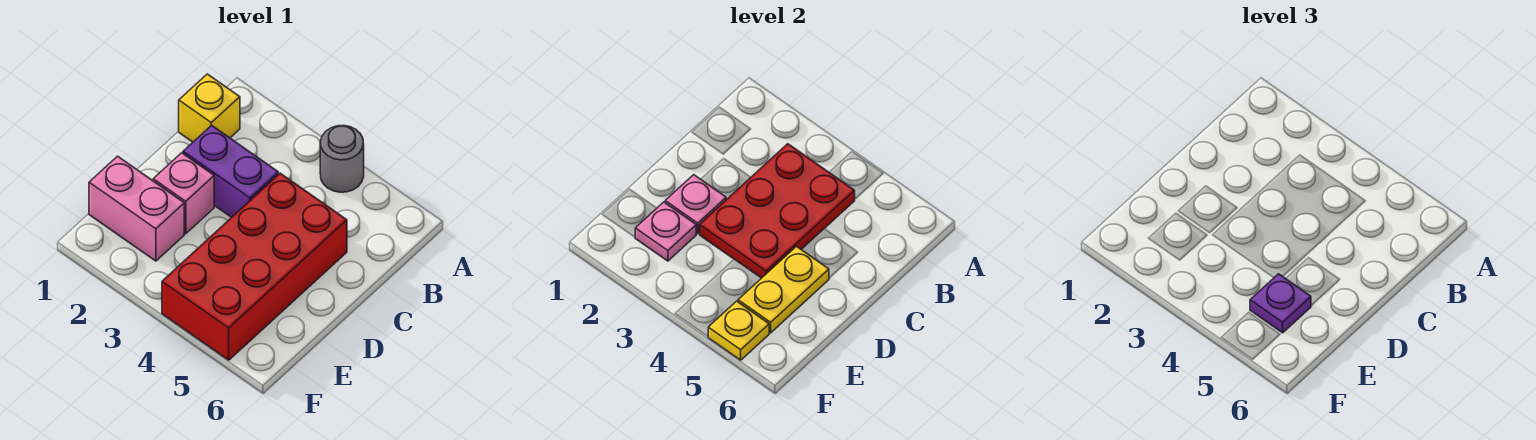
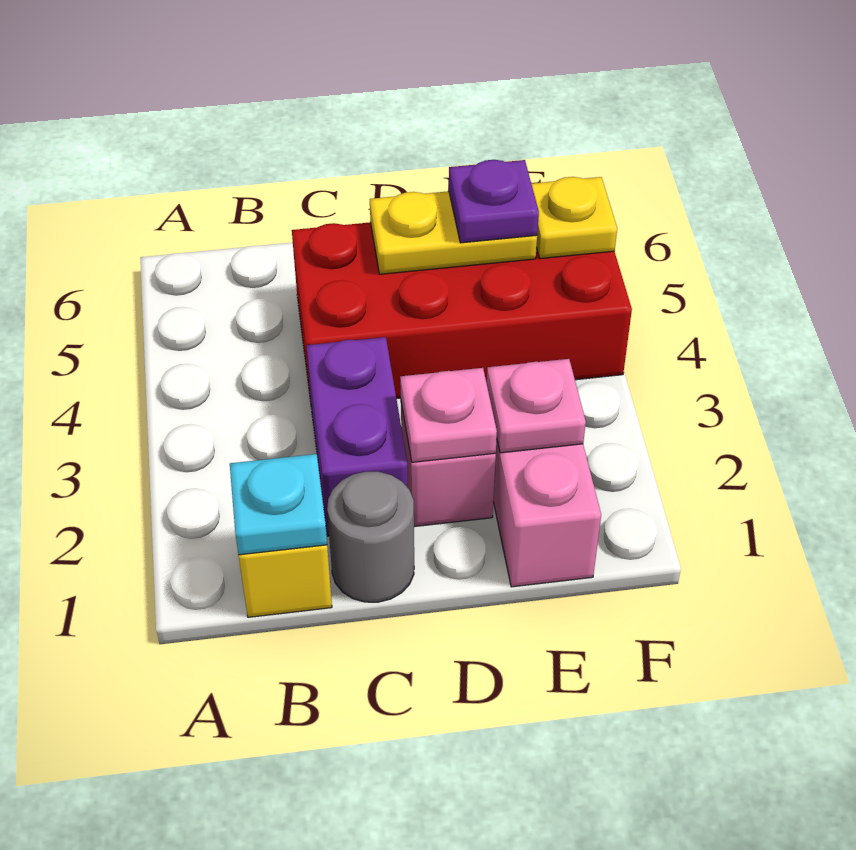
grey 1x1 round brick [320,126,364,192] -> grey 1x1 round brick moved to [327,472,414,602]
none -> cyan 1x1 plate [230,454,327,555]
red 2x3 plate [700,144,855,278] -> none

